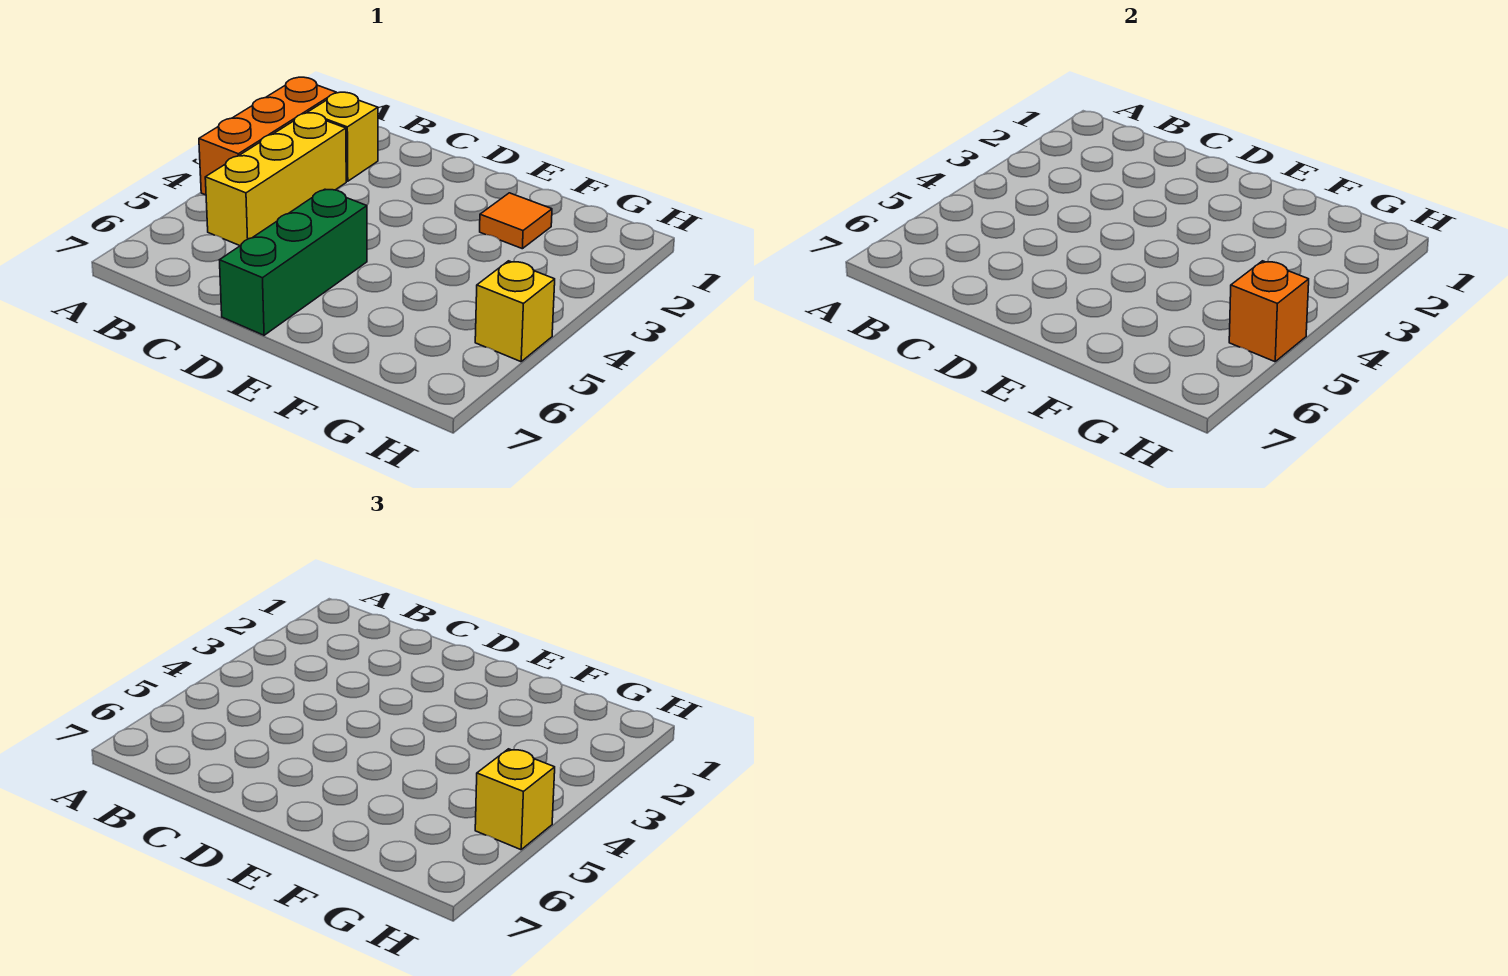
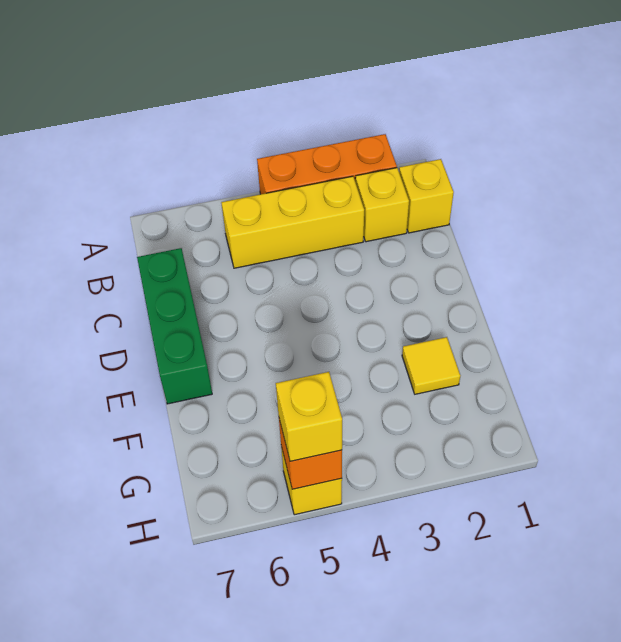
none -> yellow 1x1 brick [399,159,454,233]
green 1x3 brick [220,189,367,335] -> green 1x3 brick turned to [137,248,212,404]
orange 1x1 tile [480,193,552,249] -> yellow 1x1 tile [402,337,460,394]

